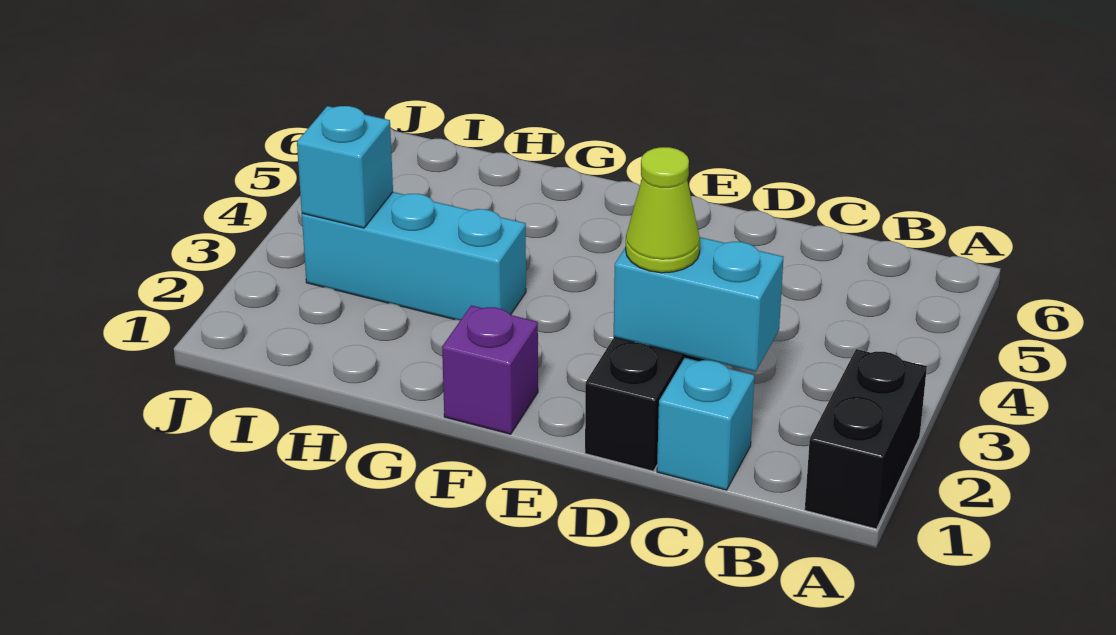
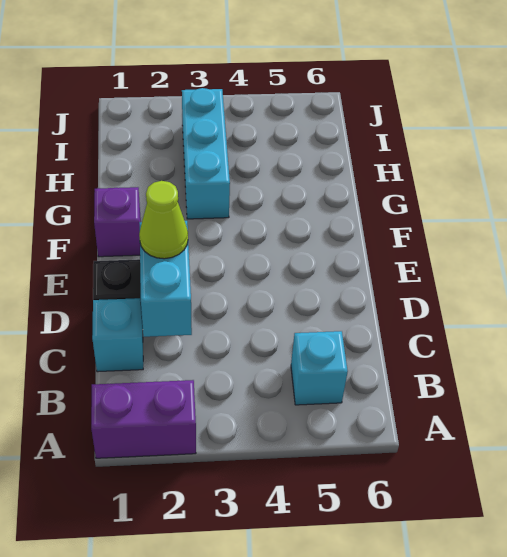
black 1x2 brick [805,349,927,529] -> purple 1x2 brick [91,380,196,458]
cyan 1x1 brick [297,106,393,228] -> cyan 1x1 brick moved to [291,331,348,405]

